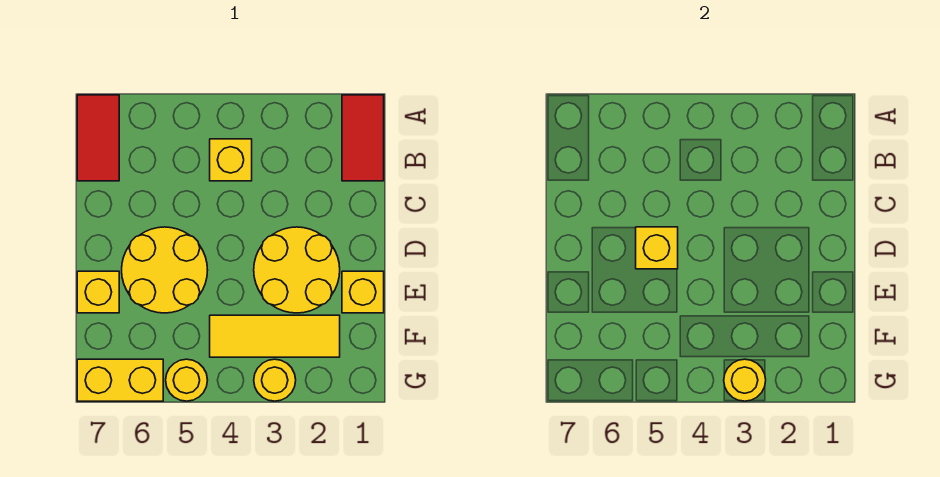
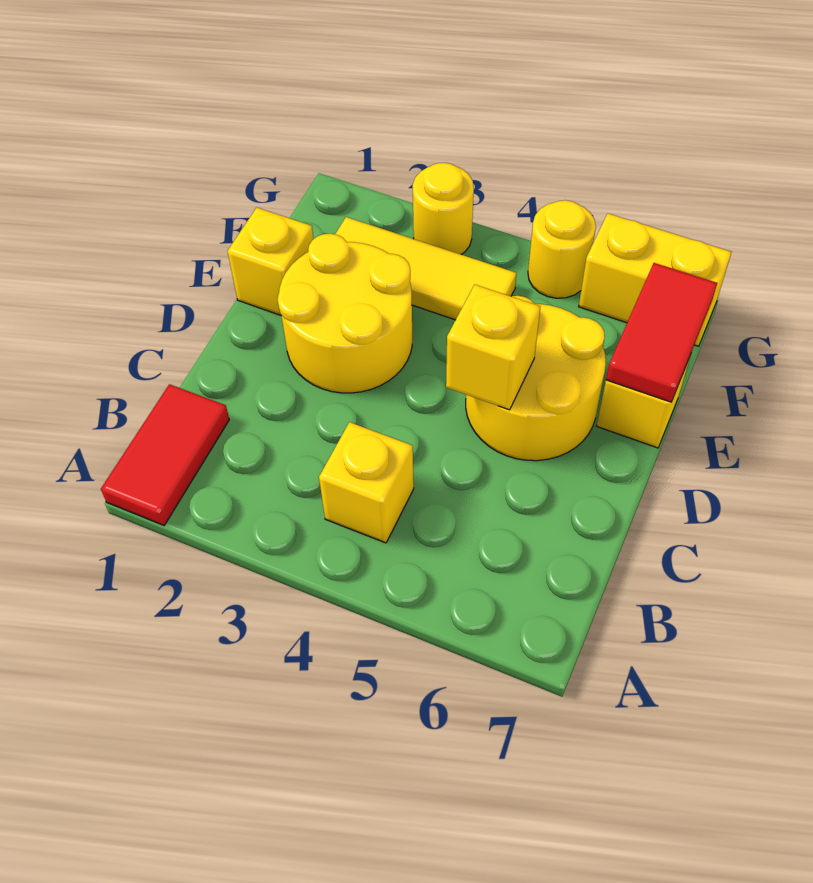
red 1x2 tile [77,95,119,181] -> red 1x2 tile moved to [606,263,717,402]
yellow 1x1 round brick [724,359,766,401] -> none

